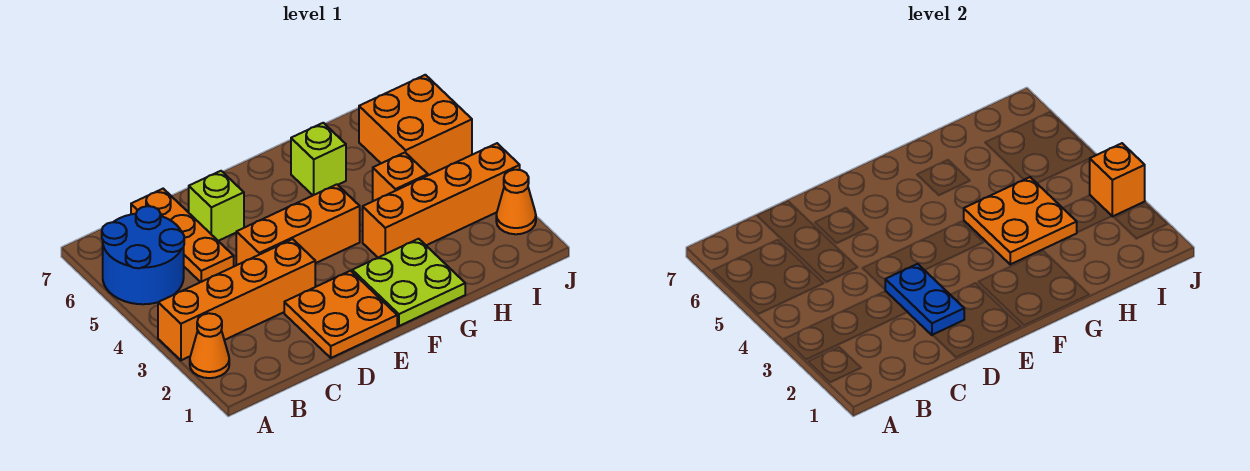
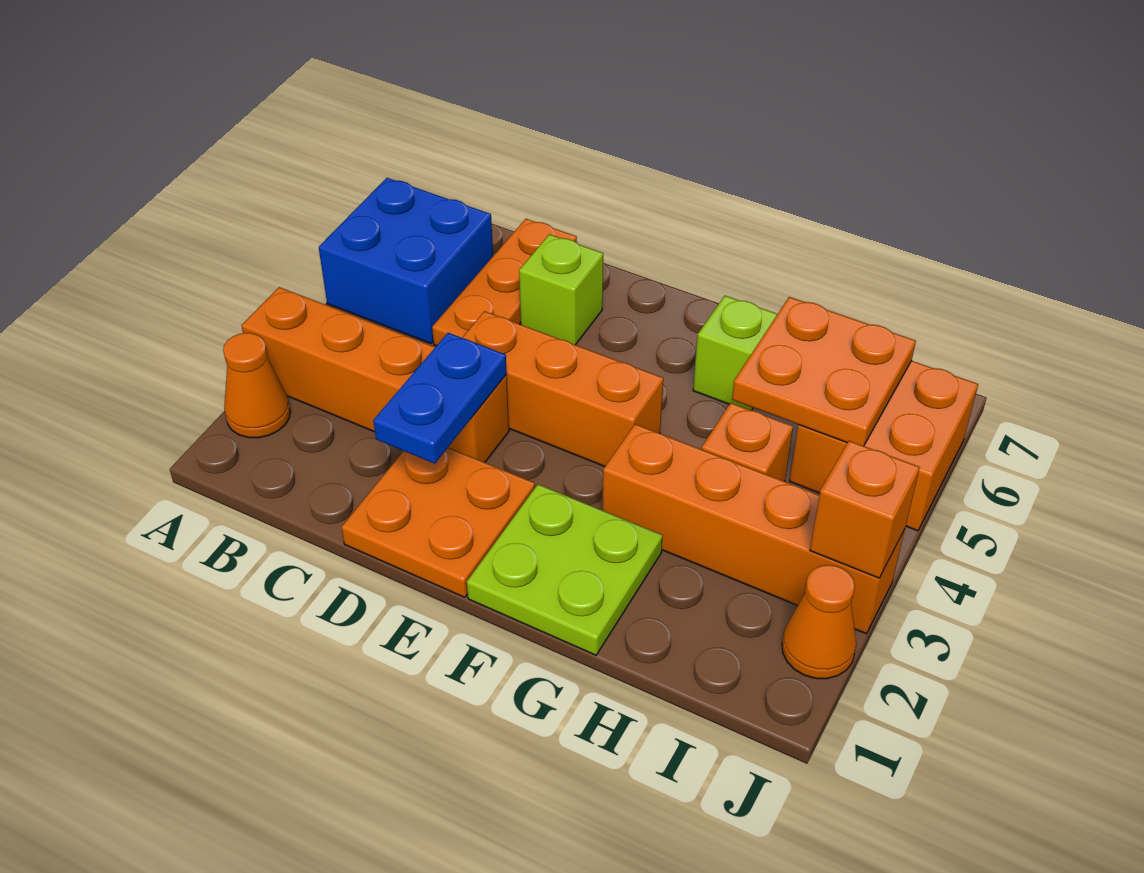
blue 2x2 round brick [102,206,184,304] -> blue 2x2 brick [319,178,493,344]
orange 2x2 plate [964,177,1077,264] -> orange 2x2 plate moved to [732,297,916,446]

